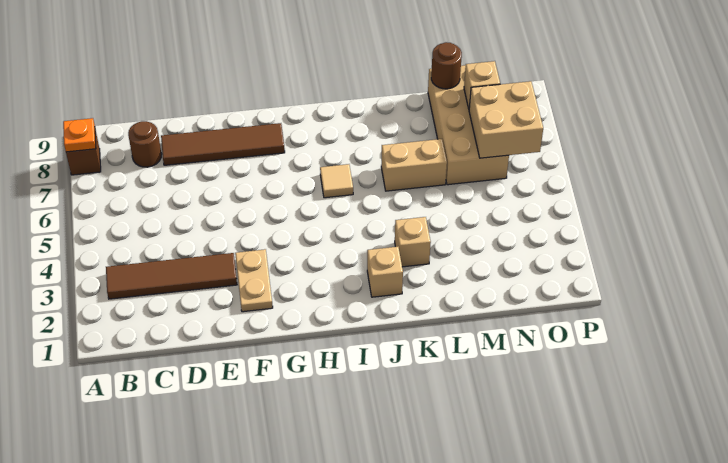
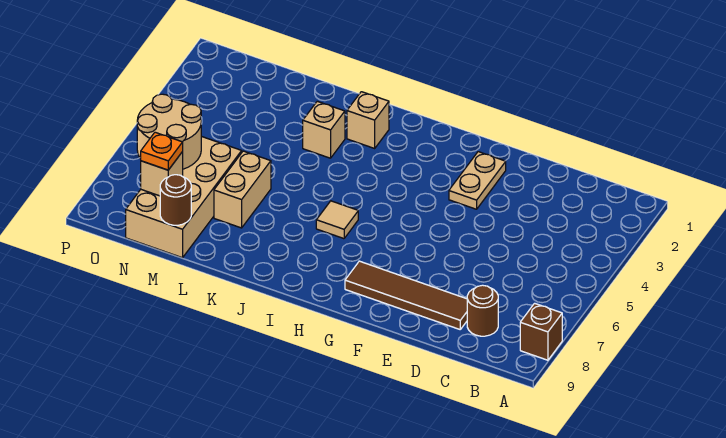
orange 1x1 plate [63,118,96,152] -> orange 1x1 plate moved to [141,132,183,170]
brown 1x4 tile [106,253,237,299] -> none
tan 1x2 brick [381,139,447,191] -> tan 1x2 brick turned to [214,151,271,228]
tan 2x2 brick [469,81,543,158] -> tan 2x2 round brick [137,94,201,169]

